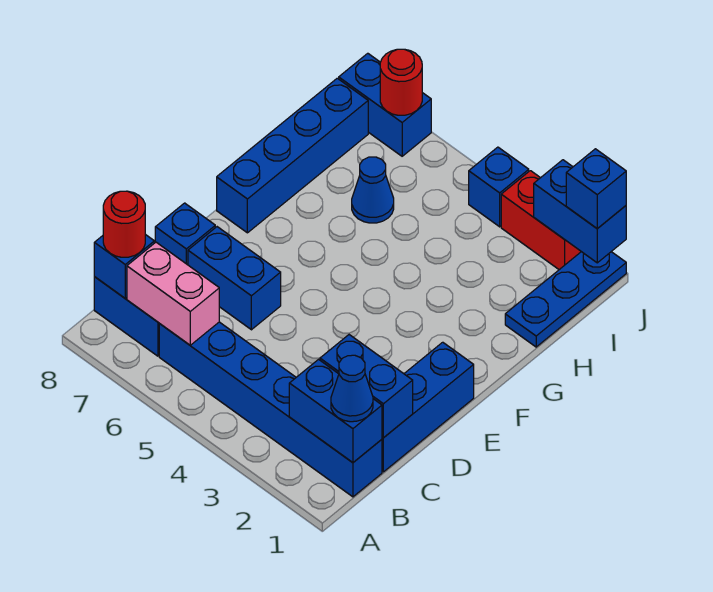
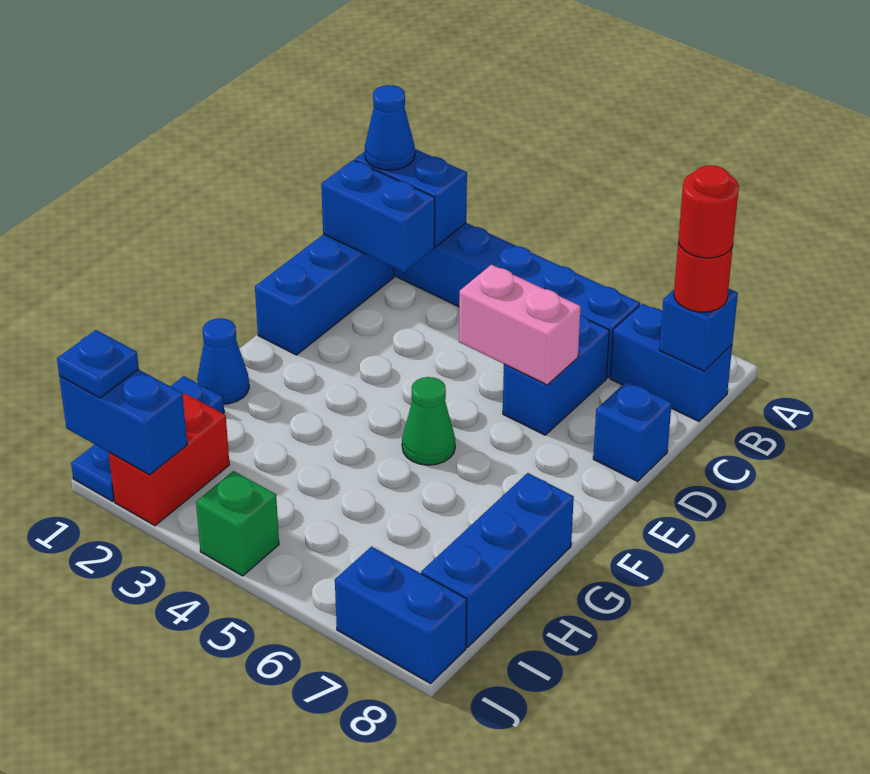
pink 1x2 brick [127,242,219,345] -> pink 1x2 brick moved to [459,265,581,385]
blue 1x2 brick [188,227,281,330] -> blue 1x2 brick turned to [503,315,609,435]
none -> green 1x1 cone [402,377,455,465]
blue 1x4 brick [217,78,368,233] -> blue 1x3 brick [421,473,574,647]
blue 1x1 cone [352,157,394,223] -> blue 1x1 cone moved to [197,318,249,404]
blue 1x1 brick [566,149,626,229] -> blue 1x1 plate [57,330,139,398]
red 1x2 brick [501,171,581,270] -> red 1x2 brick turned to [109,394,229,526]
blue 1x1 brick [469,147,529,227] -> green 1x1 brick [196,471,279,576]
red 1x1 round brick [380,49,422,115] -> red 1x1 round brick moved to [678,165,739,258]

